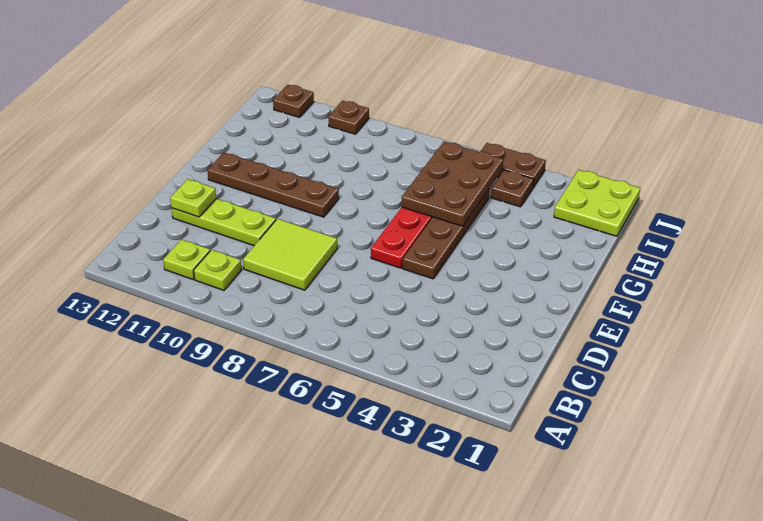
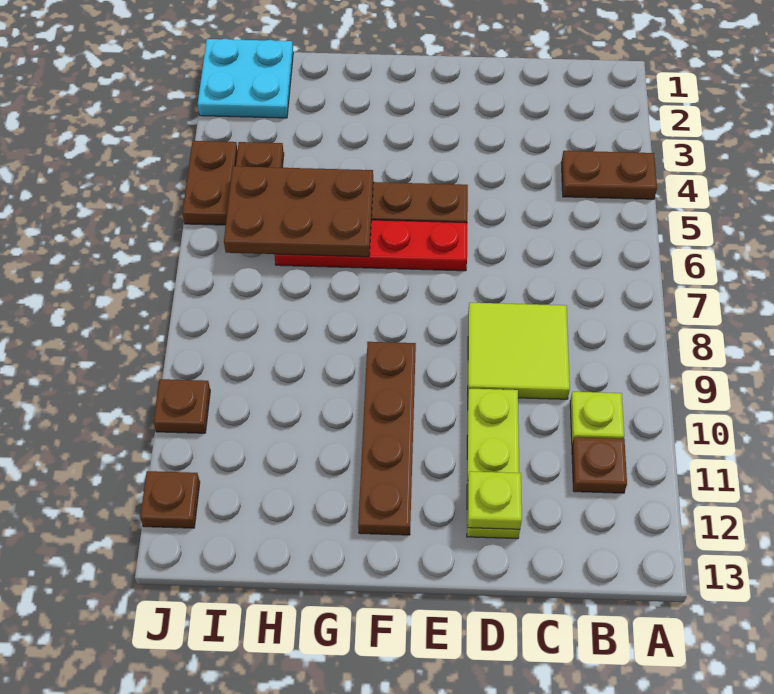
none -> brown 1x2 plate [561,151,657,199]
lime 1x1 plate [163,239,210,279] -> brown 1x1 plate [572,437,627,493]
lime 2x2 plate [554,170,640,236] -> cyan 2x2 plate [198,38,293,118]

